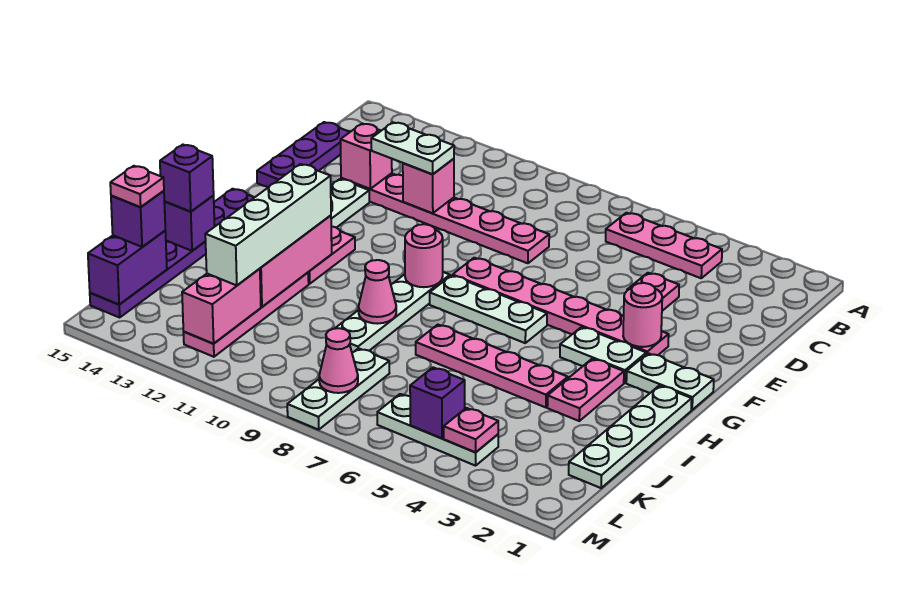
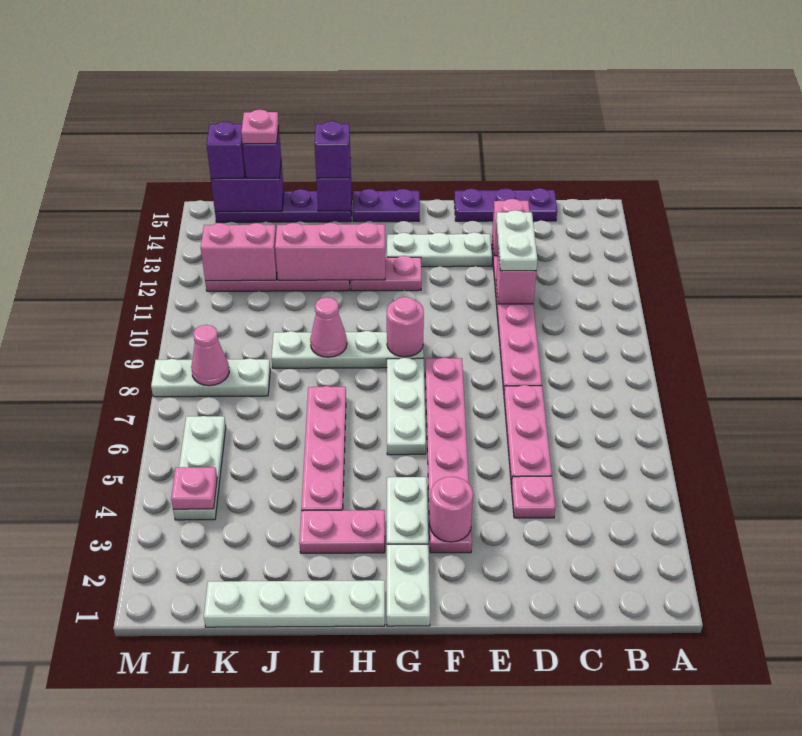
pink 1x3 plate [606,213,722,278] -> pink 1x3 plate moved to [504,385,552,485]
white 1x4 brick [205,164,331,285] -> none
purple 1x1 brick [410,367,465,438] -> purple 1x1 brick moved to [207,122,245,179]

